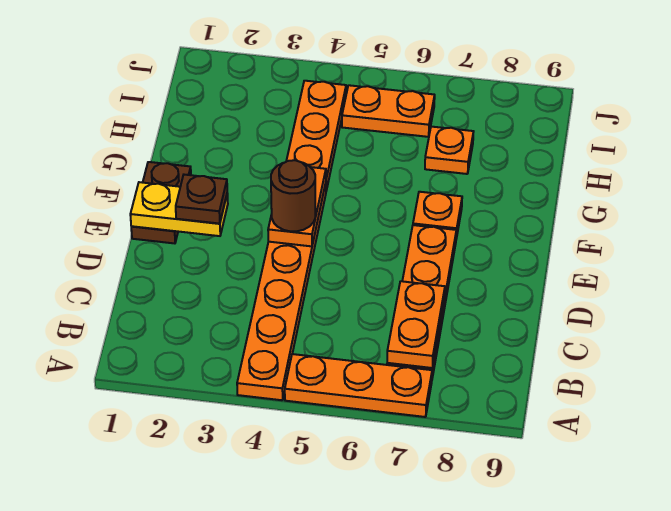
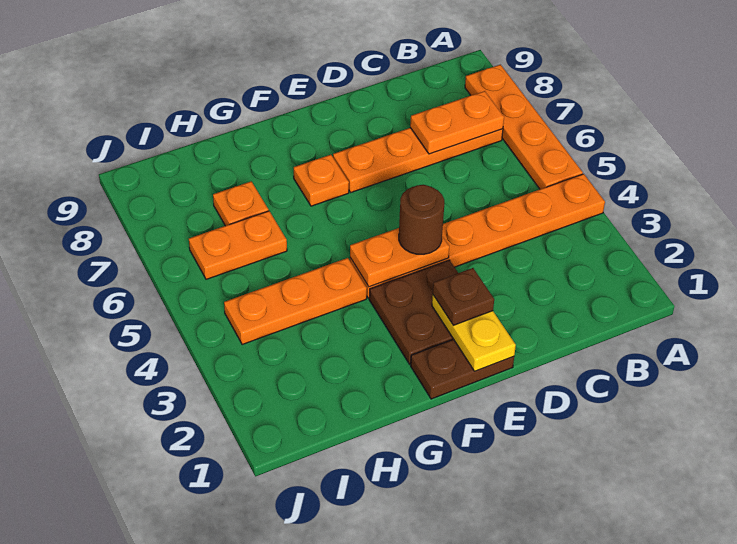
orange 1x3 plate [285,354,432,417] -> orange 1x4 plate [465,65,583,189]
none -> brown 2x2 plate [369,260,458,364]
orange 1x2 plate [342,85,435,137] -> orange 1x2 plate turned to [189,211,287,279]

